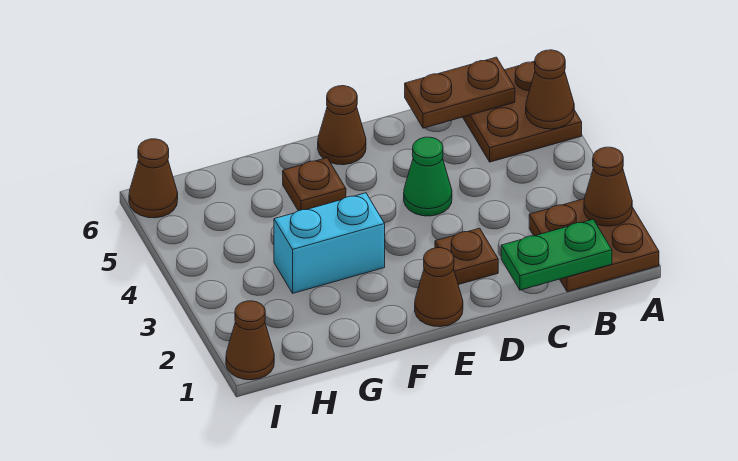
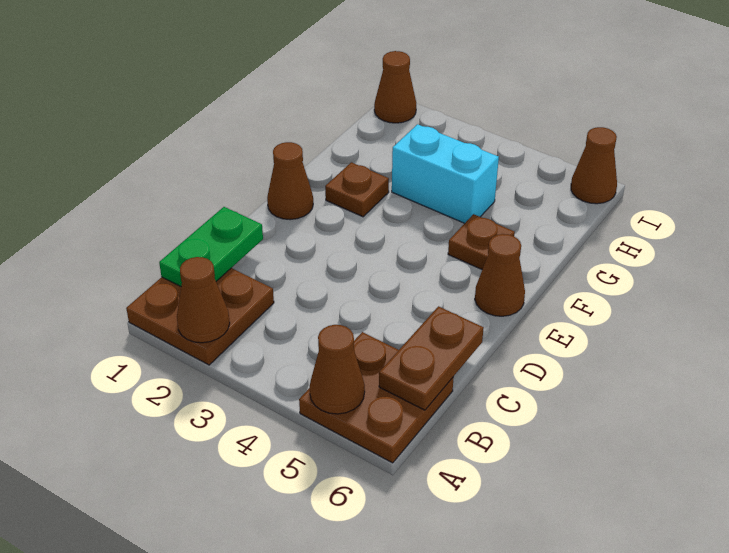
brown 1x1 plate [435,228,498,285] -> brown 1x1 plate moved to [325,162,389,217]
green 1x1 cone [404,137,452,216] -> none
cyan 1x2 brick [274,193,385,293] -> cyan 1x2 brick turned to [392,124,499,223]

